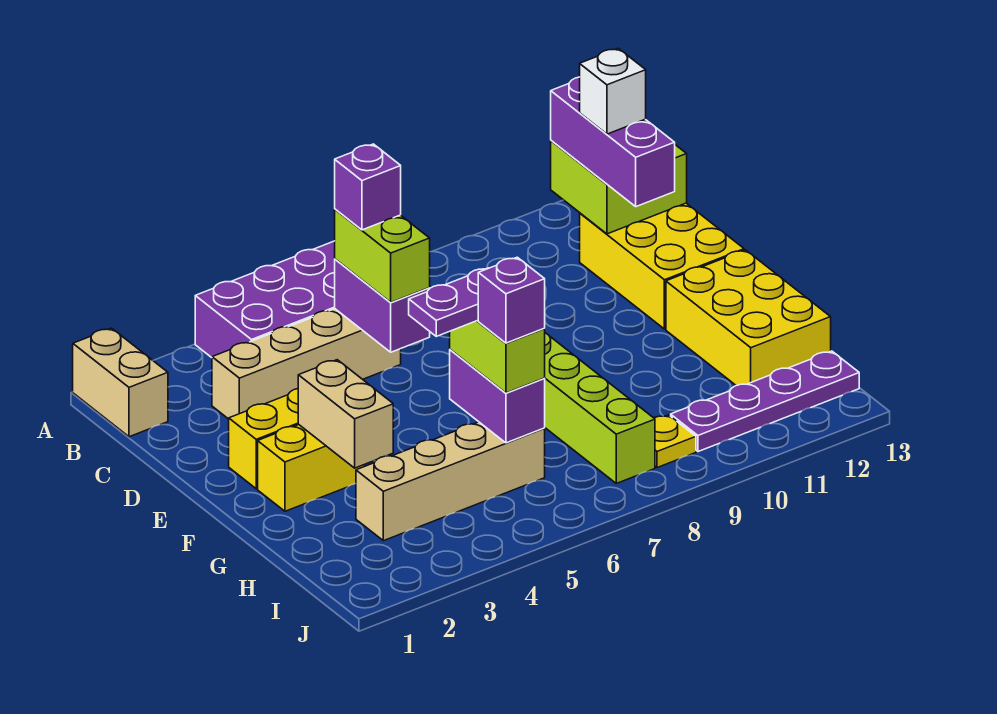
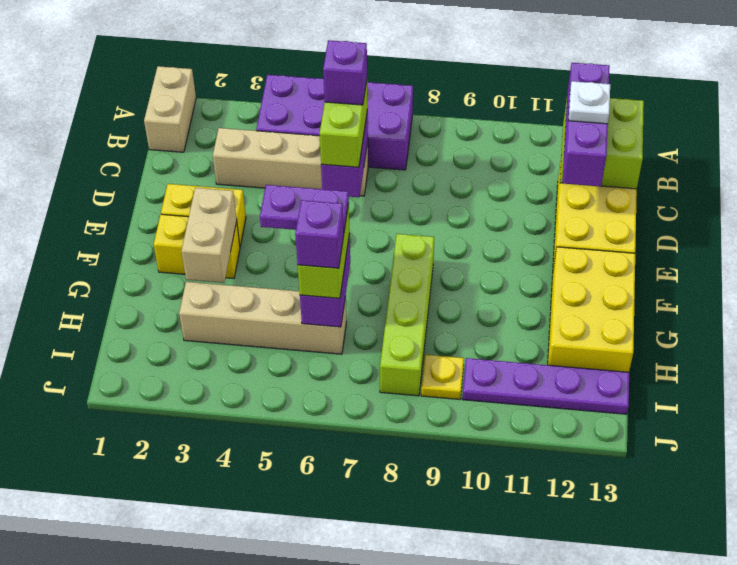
white 1x1 brick [580,48,646,134] -> white 1x1 plate [568,81,610,124]

